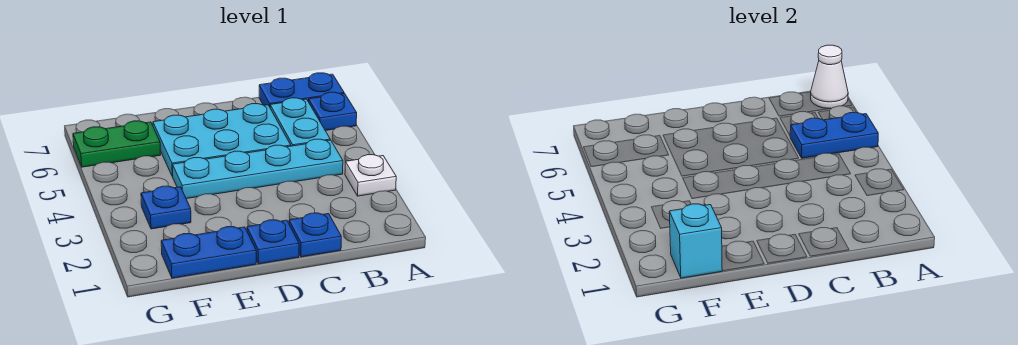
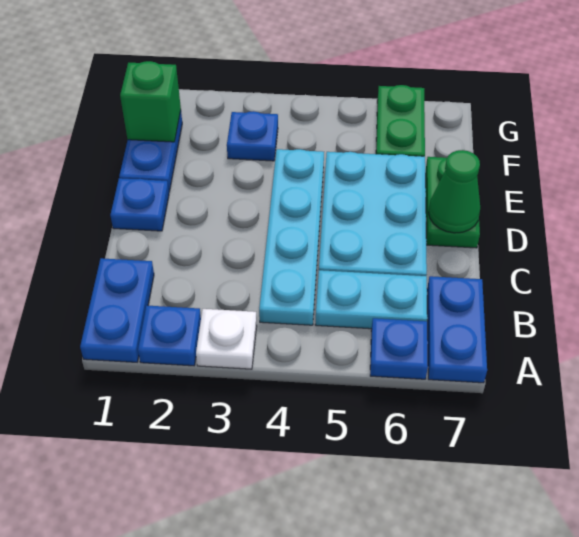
blue 1x2 plate [790,112,878,158] -> blue 1x2 plate moved to [80,258,154,362]
white 1x1 cone [810,45,848,109] -> none
blue 1x1 plate [289,213,341,257] -> blue 1x1 plate moved to [138,306,201,366]
none -> green 1x2 plate [426,157,480,248]
none -> green 1x1 cone [428,150,480,233]
cyan 1x1 brick [669,204,722,278] -> green 1x1 brick [120,61,181,142]

